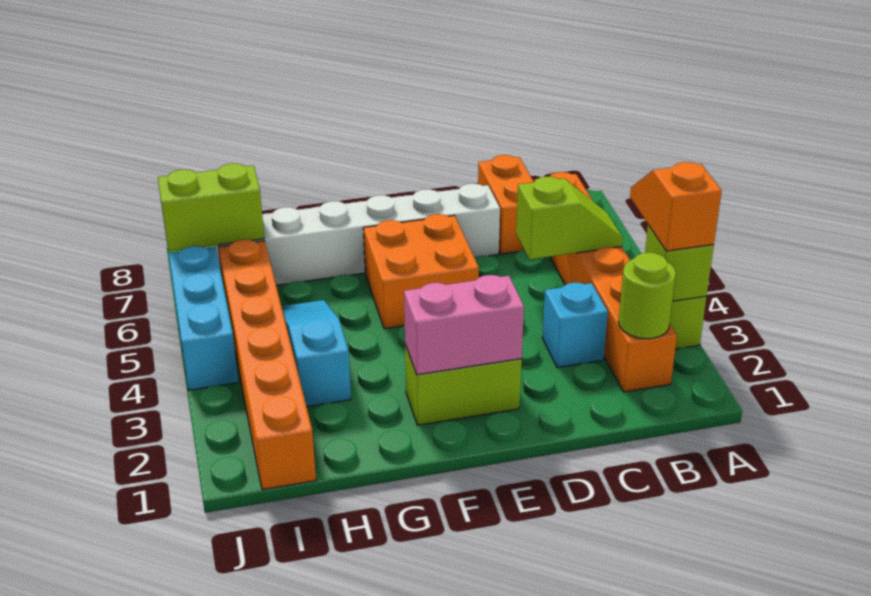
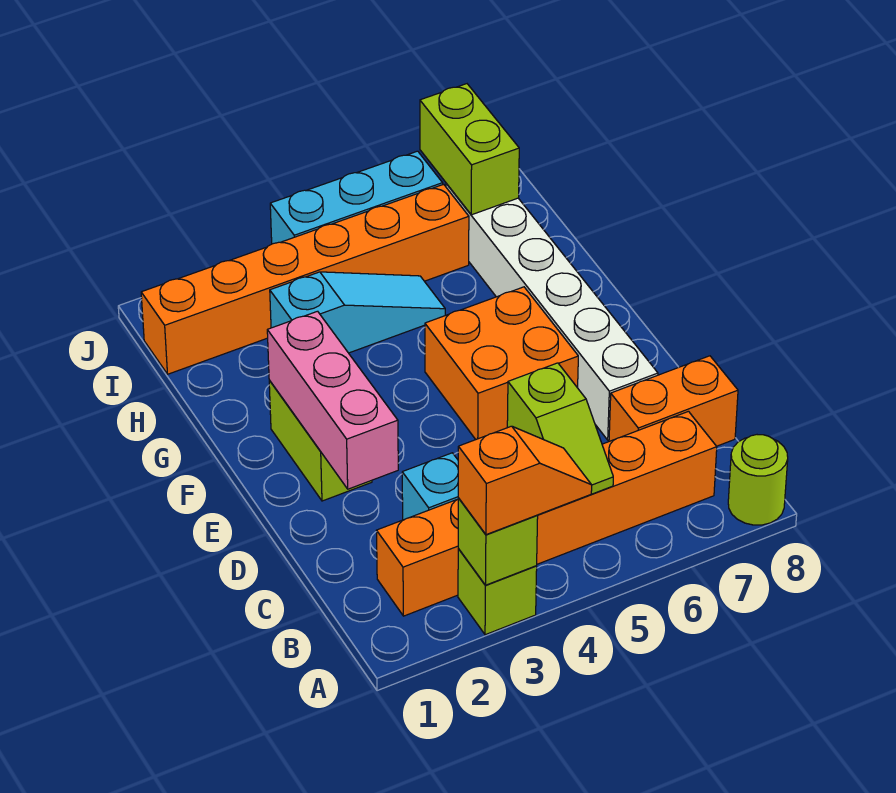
lime 1x1 round brick [618,252,676,339] -> lime 1x1 round brick moved to [728,435,788,525]
pink 1x2 brick [404,275,524,375] -> pink 1x3 brick [267,311,398,489]

